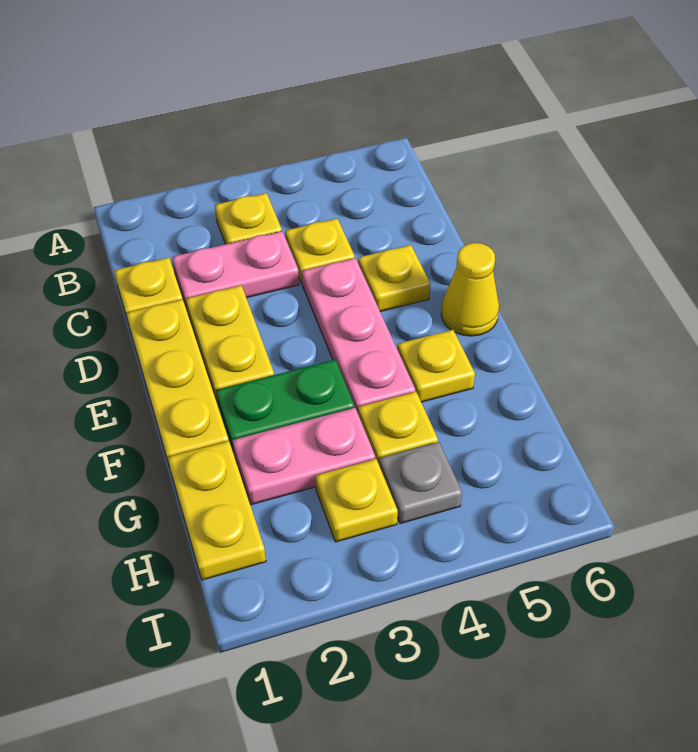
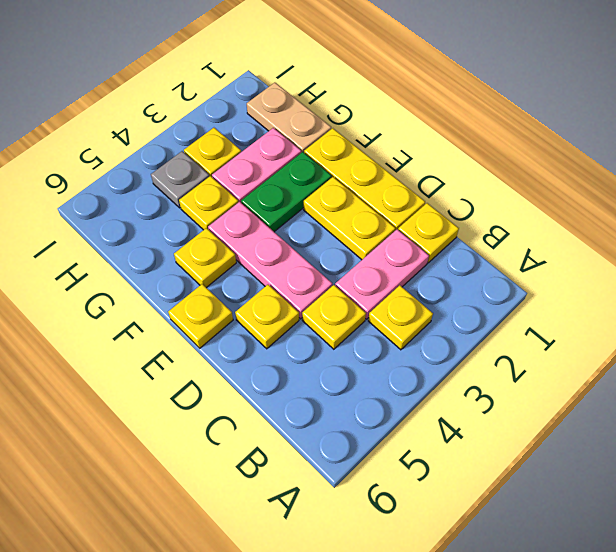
yellow 1x1 cone [441,243,499,336] -> yellow 1x1 plate [168,284,233,348]
yellow 1x2 plate [168,441,266,580] -> tan 1x2 plate [247,83,331,153]

